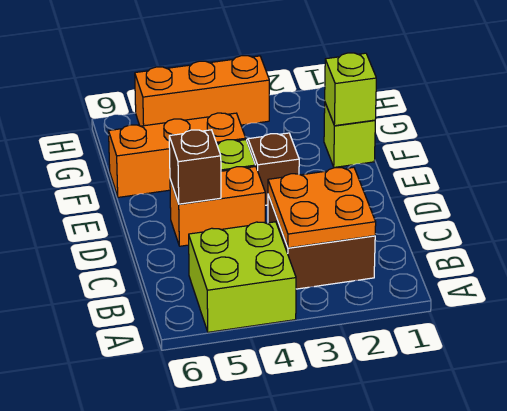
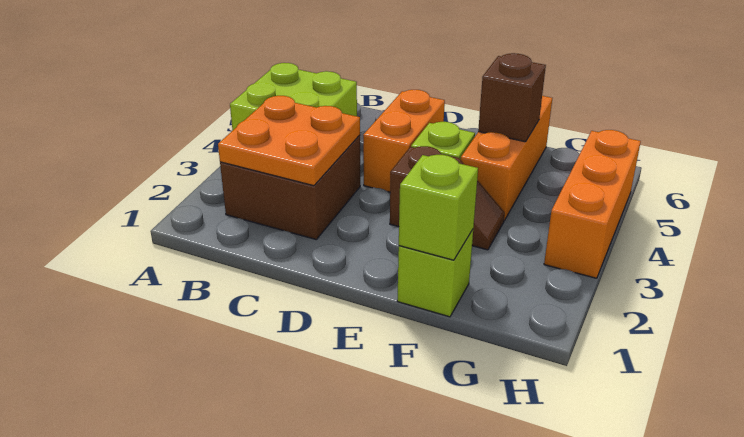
brown 1x1 brick [169,130,221,204] -> brown 1x1 brick moved to [478,53,546,142]

